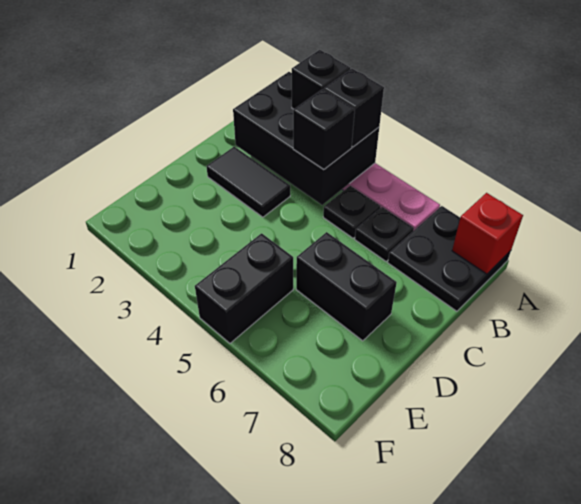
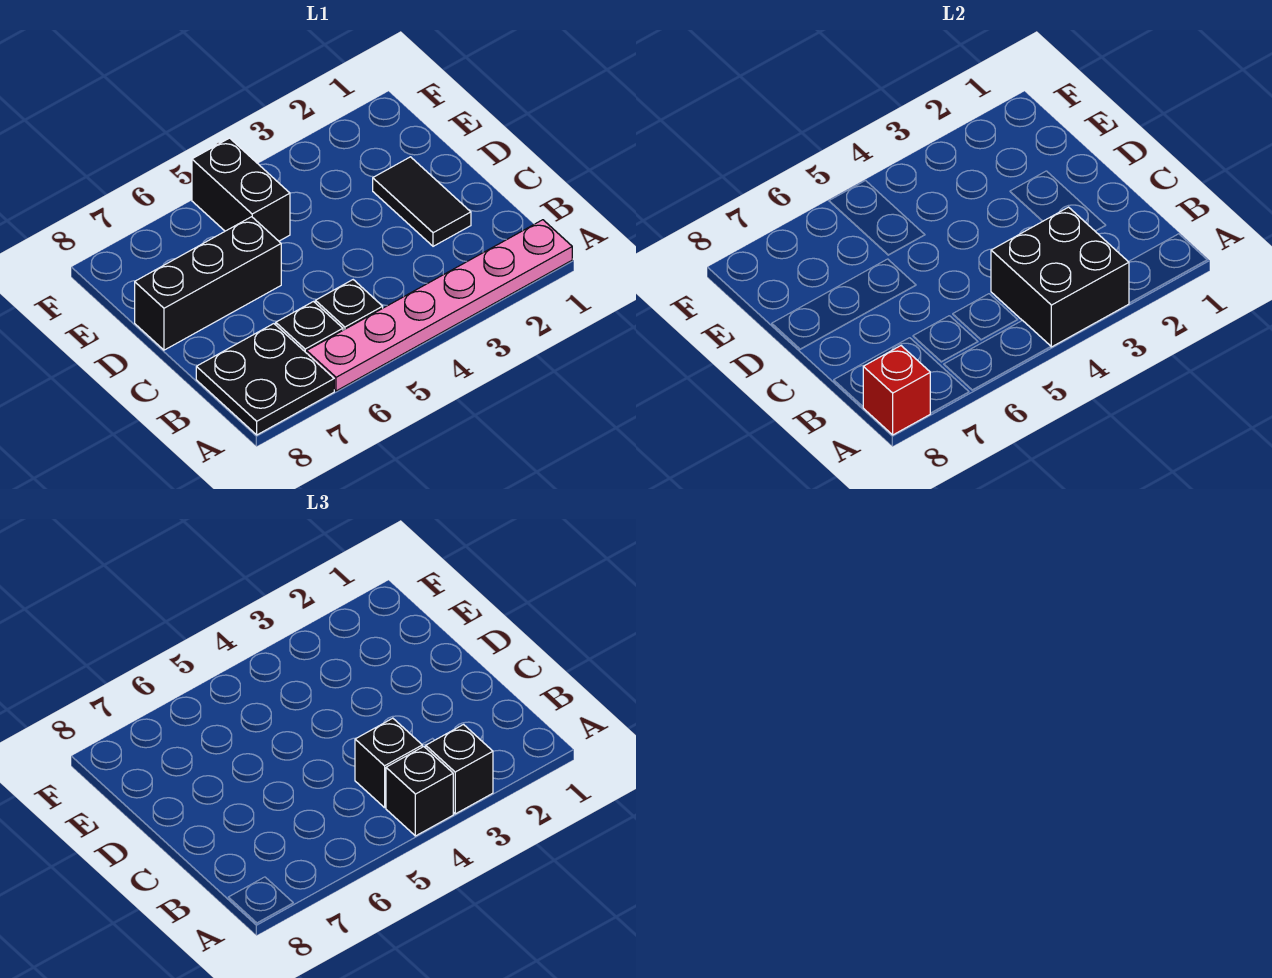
black 2x3 brick [233,72,379,205] -> black 2x2 brick [991,207,1129,347]
black 1x2 tile [206,147,290,217] -> black 1x2 tile turned to [373,157,471,246]
black 1x2 brick [296,232,397,341] -> black 1x3 brick [135,217,281,350]

